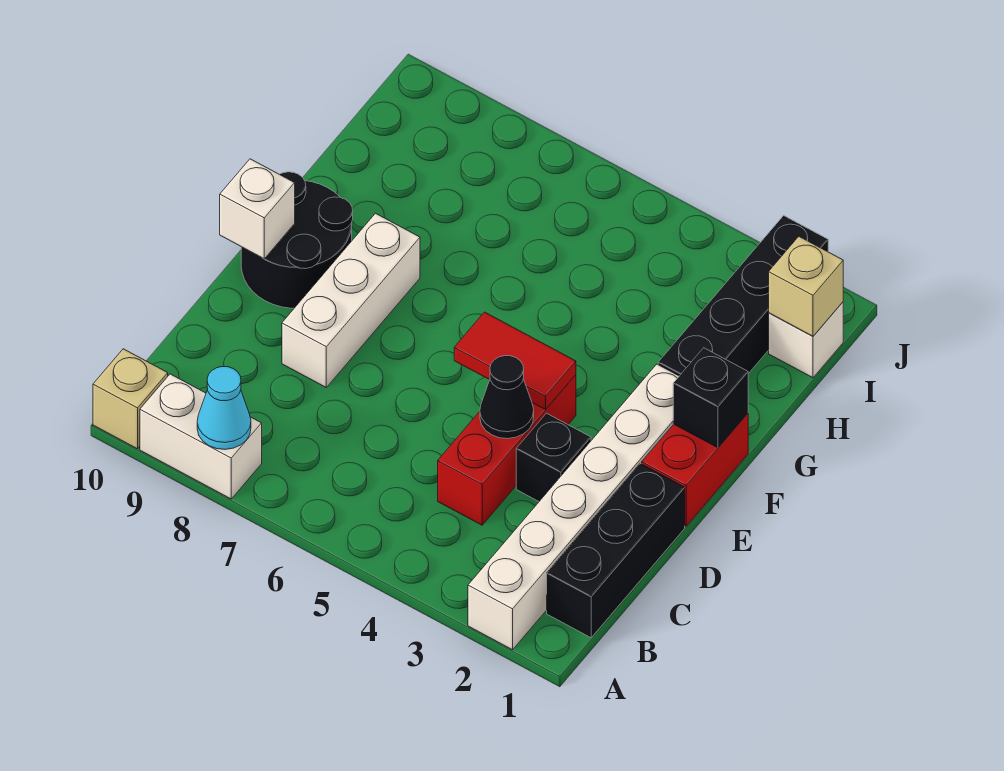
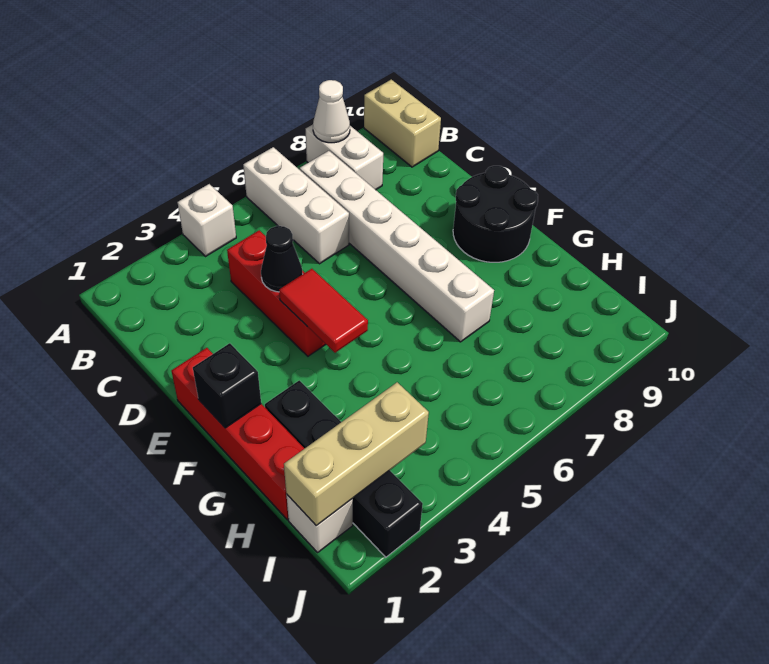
white 1x6 brick [468,364,679,650] -> white 1x6 brick moved to [300,151,494,342]
white 1x2 brick [140,374,262,499] -> white 1x2 brick turned to [306,125,383,190]
cyan 1x1 cone [197,367,251,449] -> white 1x1 cone [313,80,350,143]
tan 1x1 brick [93,349,168,449] -> tan 1x2 brick [364,80,441,167]
black 1x3 brick [547,464,685,638] -> none
black 1x1 brick [516,413,591,501] -> none
white 1x3 brick [282,213,420,387] -> white 1x3 brick moved to [243,147,349,264]
red 1x2 brick [642,414,748,526] -> red 1x4 brick [171,348,305,520]
red 1x2 tile [454,312,576,409] -> red 1x2 tile turned to [279,269,368,353]
white 1x1 brick [220,159,295,259] -> white 1x1 brick moved to [177,184,236,257]
tan 1x1 brick [769,237,843,336] -> tan 1x3 brick [284,382,429,526]

